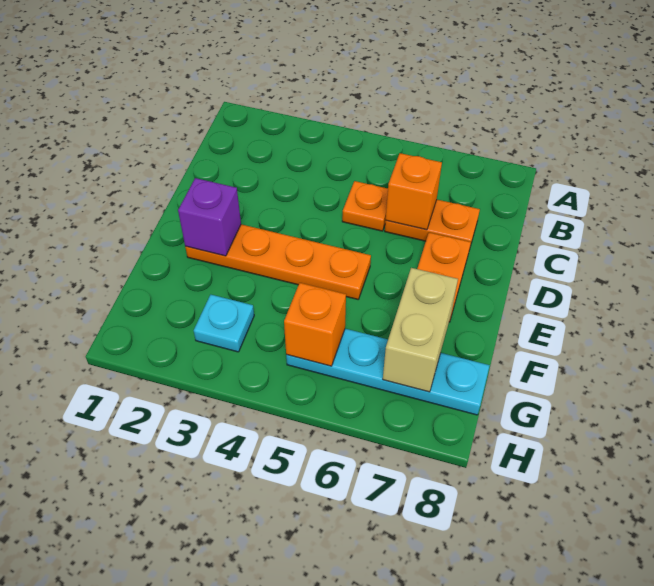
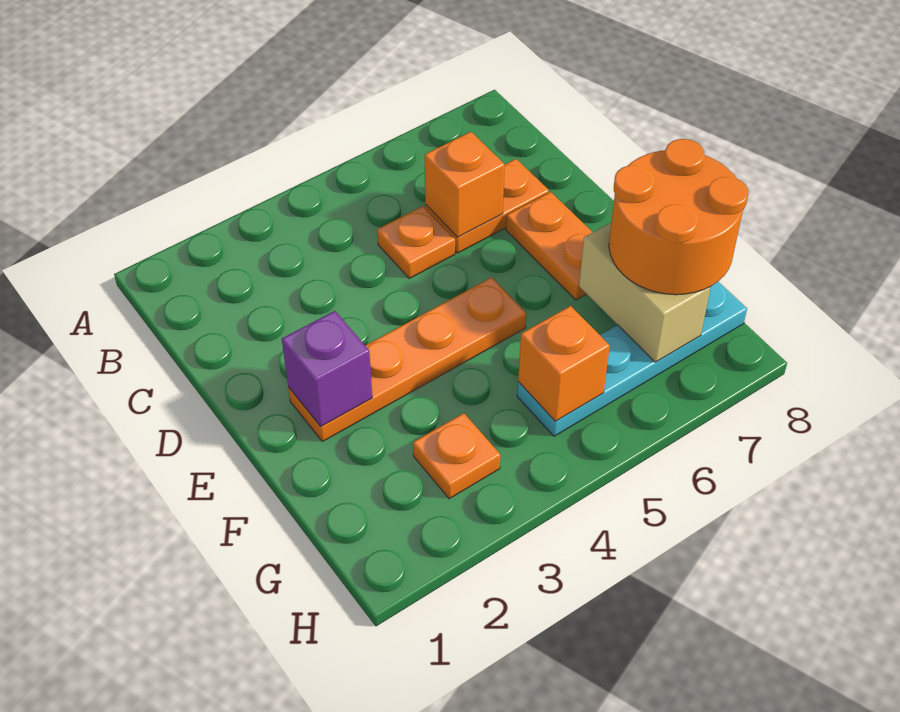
none -> orange 2x2 round brick [609,139,748,295]
cyan 1x1 plate [194,295,254,352] -> orange 1x1 plate [413,413,500,499]

